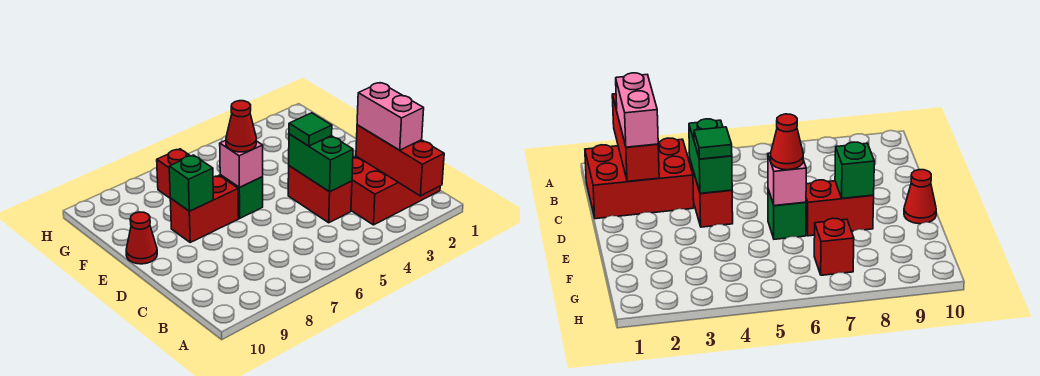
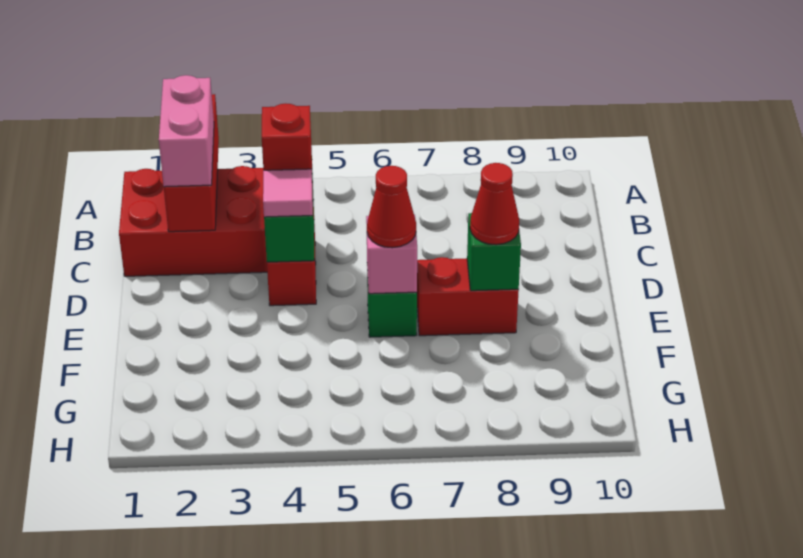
green 1x1 tile [289,113,332,146] -> pink 1x1 tile [263,169,313,217]
red 1x1 cone [126,212,157,264] -> red 1x1 cone moved to [470,163,519,245]
red 1x1 brick [157,149,190,198] -> red 1x1 brick moved to [262,103,312,170]

